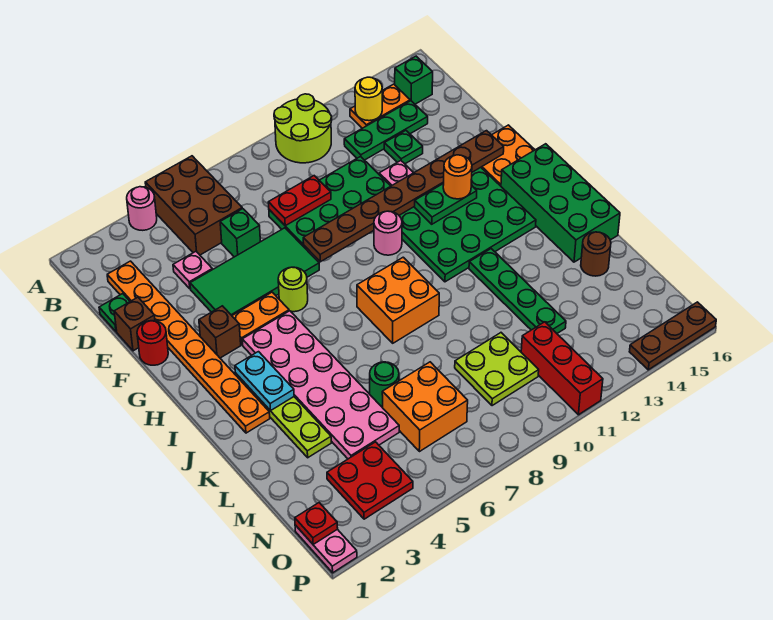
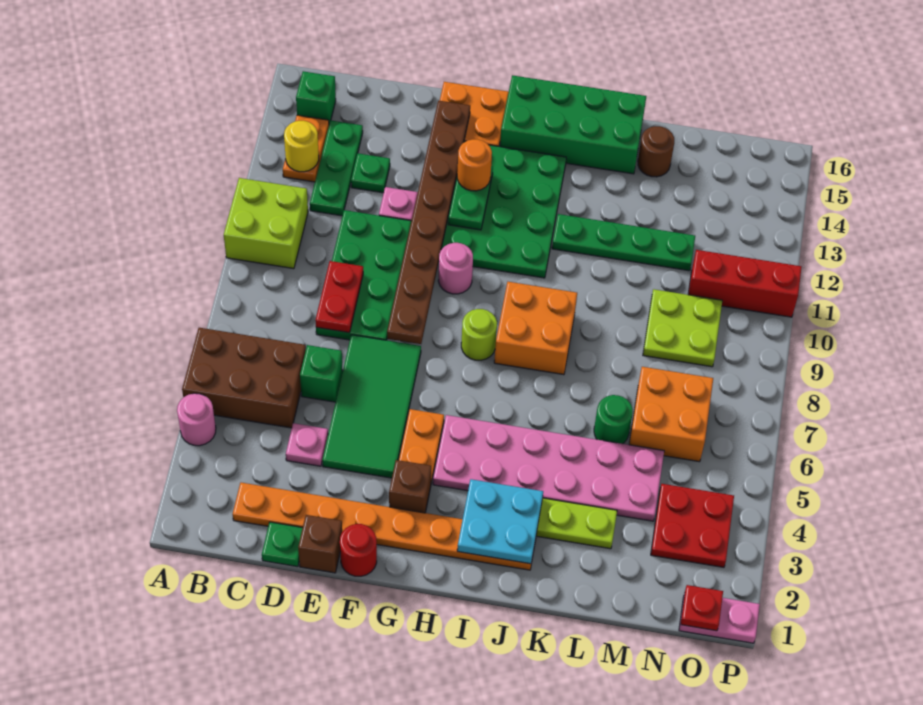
lime 2x2 round brick [274,94,332,163] -> lime 2x2 brick [224,178,308,269]
lime 1x1 round brick [278,267,308,312] -> lime 1x1 round brick moved to [461,309,497,360]
cyan 1x2 plate [235,352,294,411] -> cyan 2x2 plate [457,479,543,564]
brown 1x3 plate [629,302,716,370] -> none

